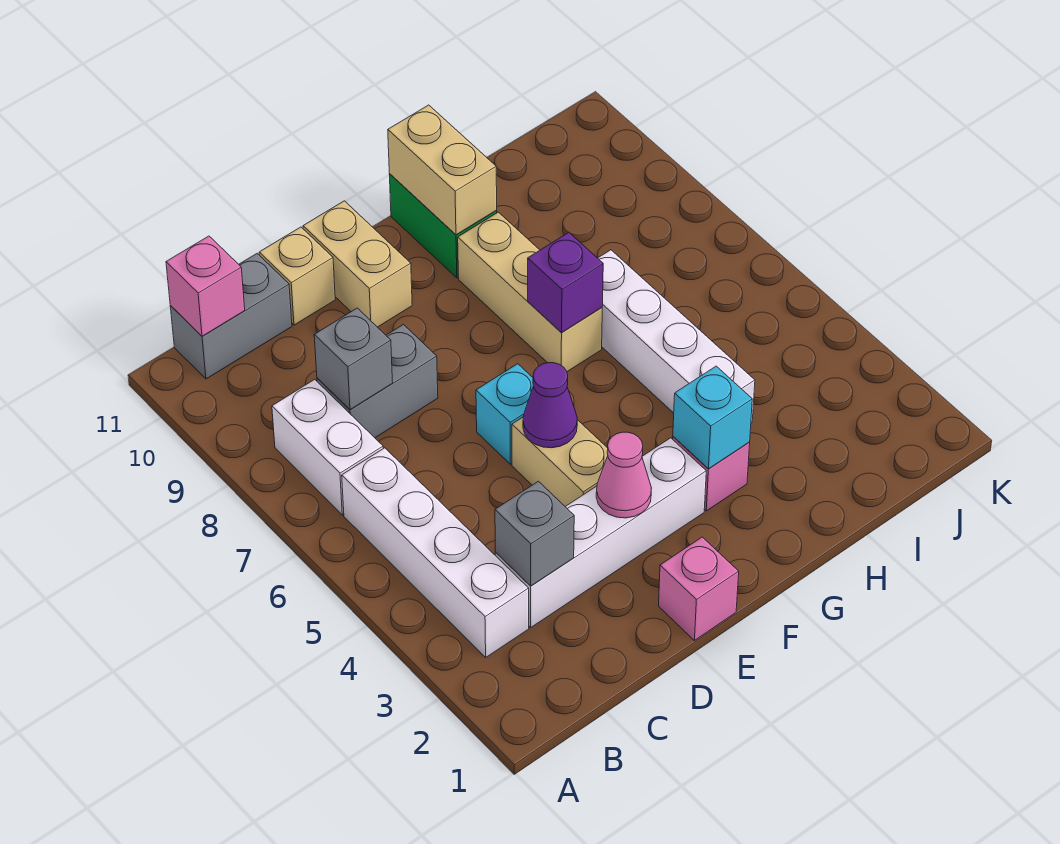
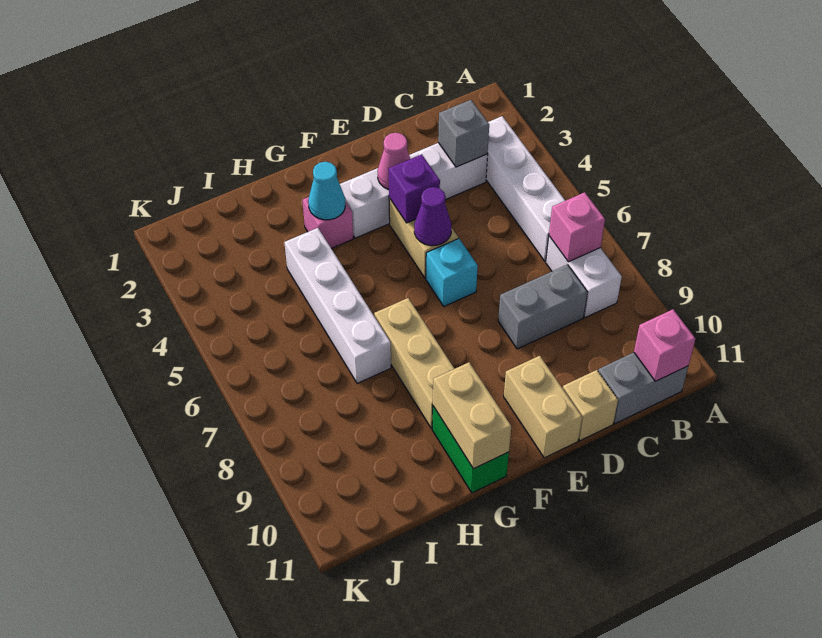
grey 1x1 brick [314,308,393,410] -> none
pink 1x1 brick [659,537,739,641] -> pink 1x1 brick moved to [549,192,605,262]
cyan 1x1 brick [673,366,752,469] -> cyan 1x1 cone [308,162,345,220]
purple 1x1 brick [528,232,603,332] -> purple 1x1 brick moved to [389,154,440,223]

